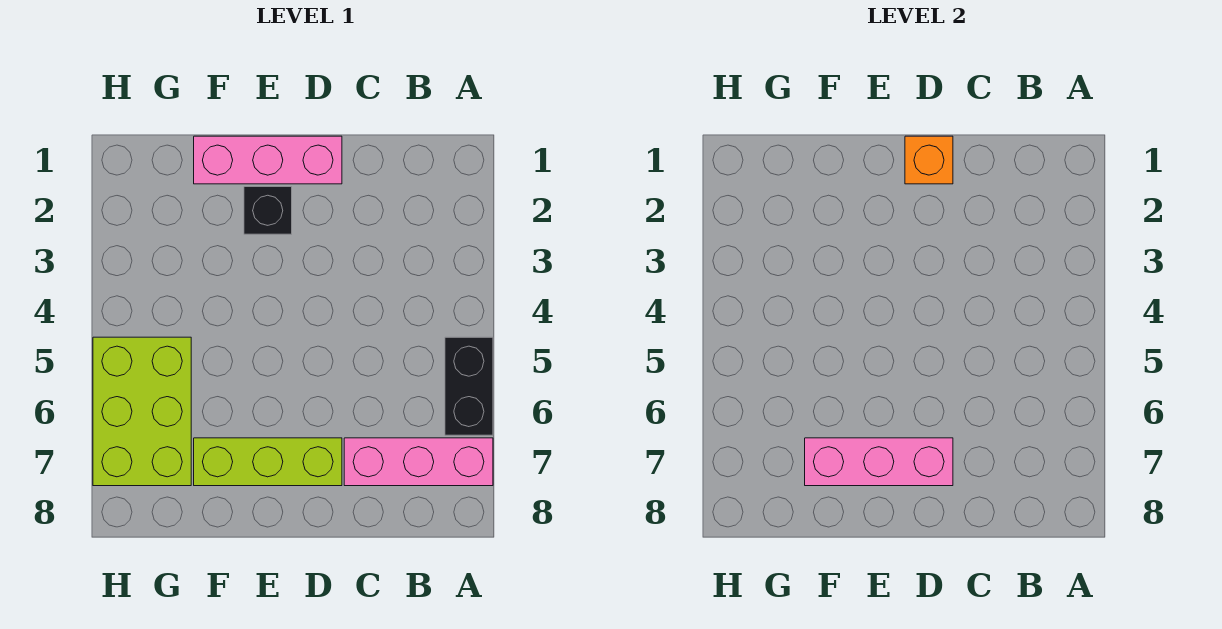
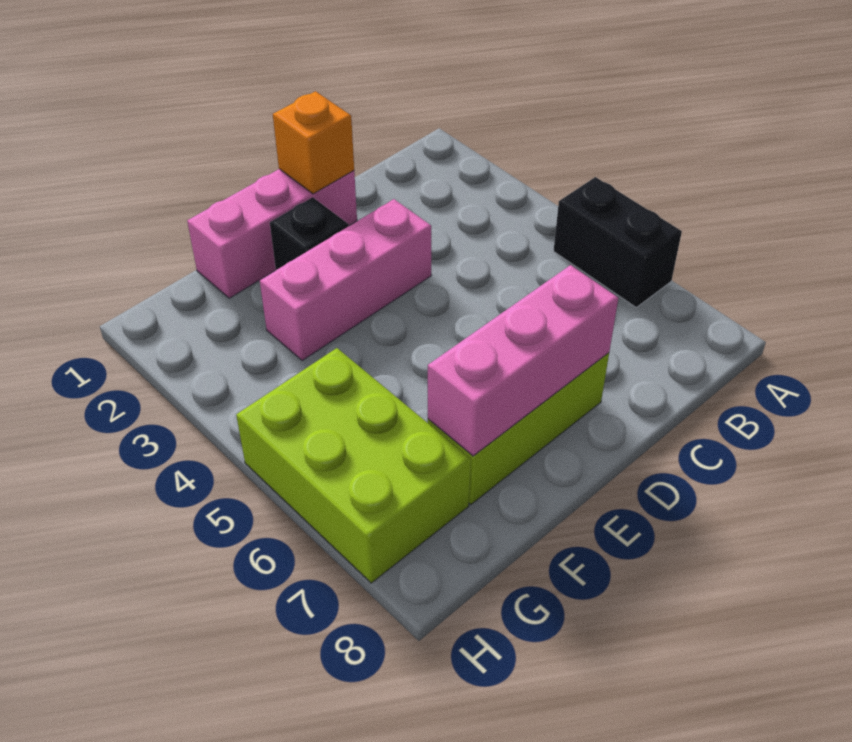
pink 1x3 brick [344,438,493,486] -> pink 1x3 brick moved to [260,199,431,361]

